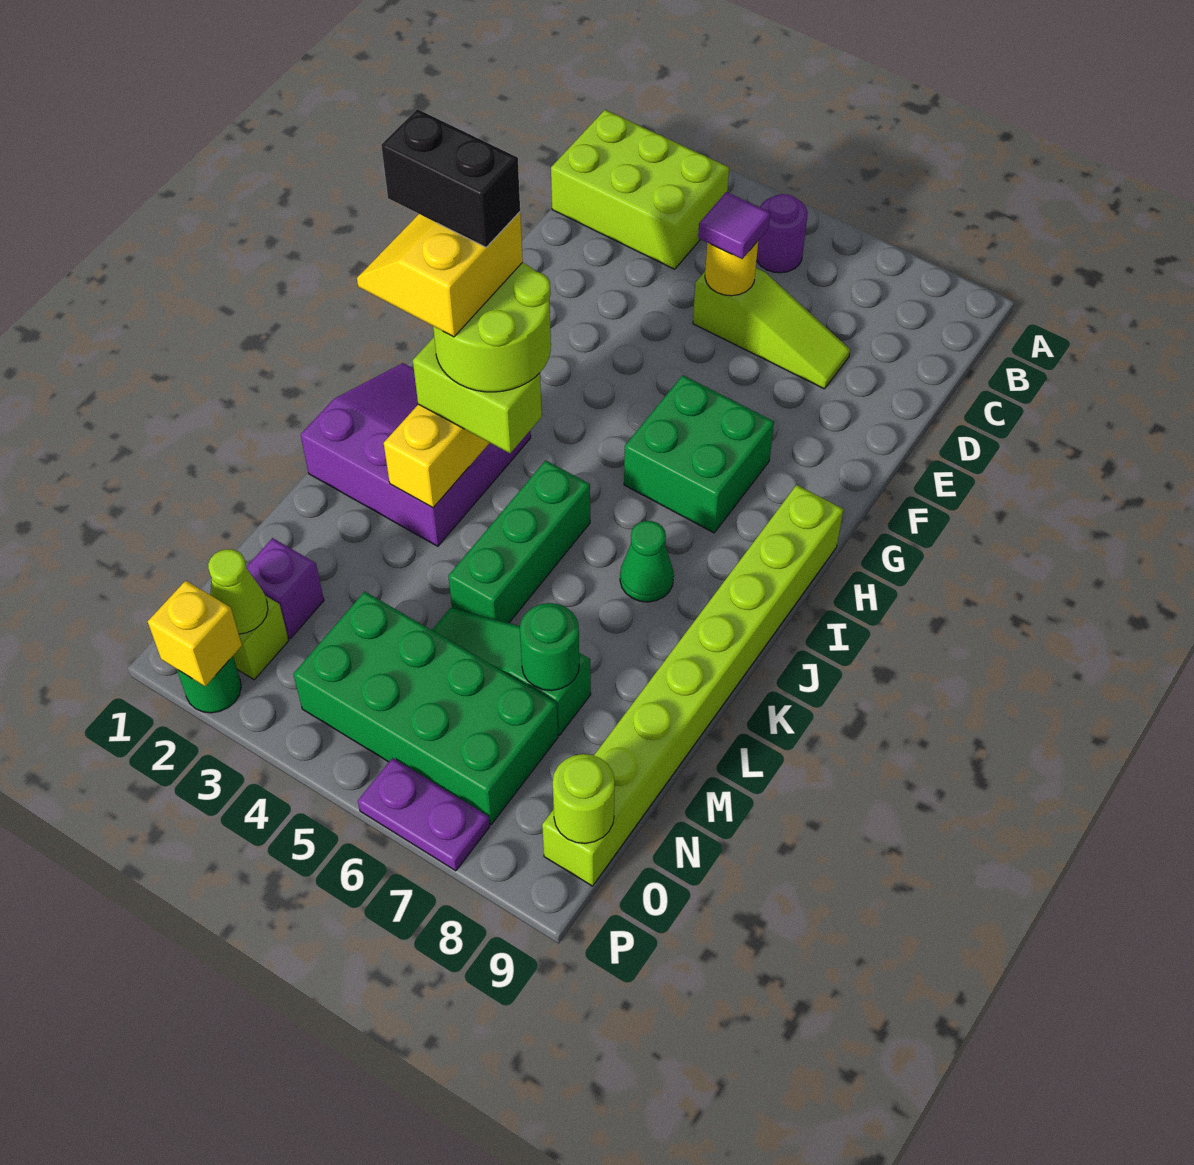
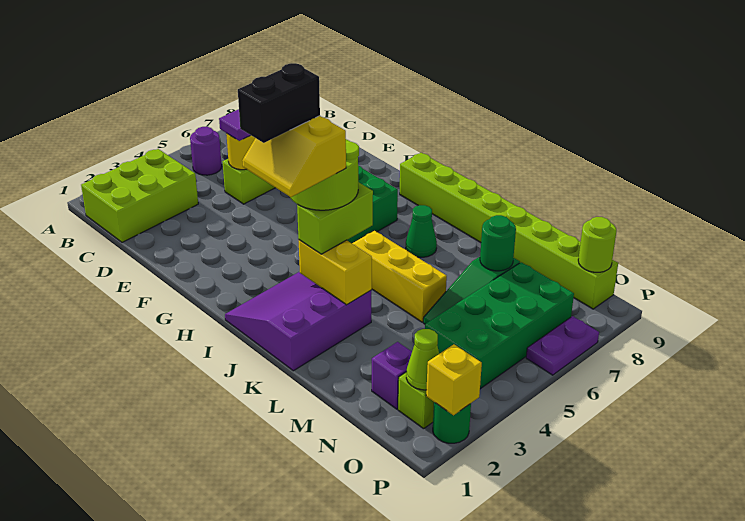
green 1x3 brick [448,460,590,623] -> yellow 1x3 brick [352,231,447,322]

